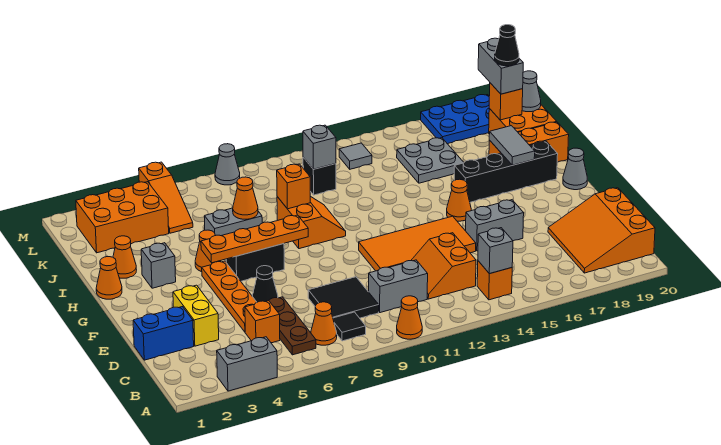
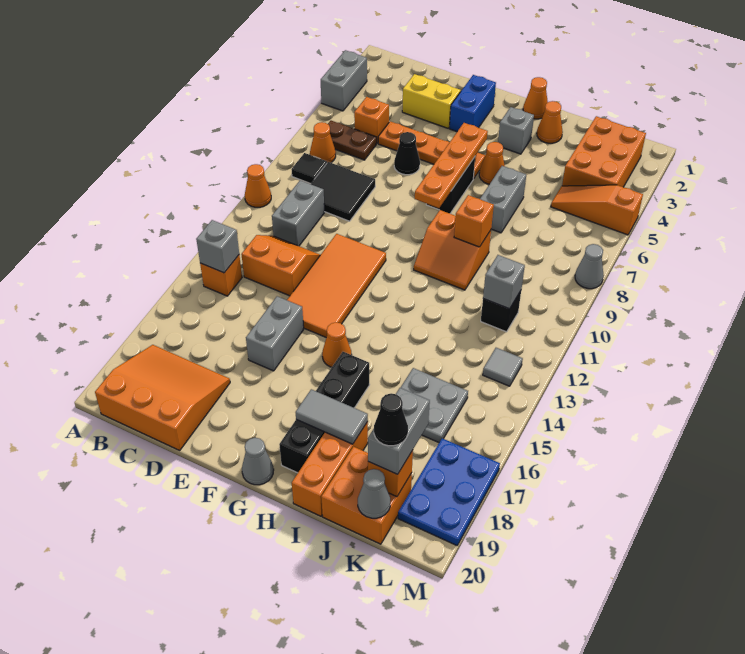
brown 1x3 plate [269,297,316,355] -> brown 1x2 plate [328,121,377,160]
blue 1x2 brick [133,307,194,360] -> blue 1x2 brick moved to [449,75,496,132]
orange 1x1 cone [233,177,258,219] -> none
grey 1x2 brick [478,38,523,94] -> grey 1x2 brick turned to [368,388,430,474]

